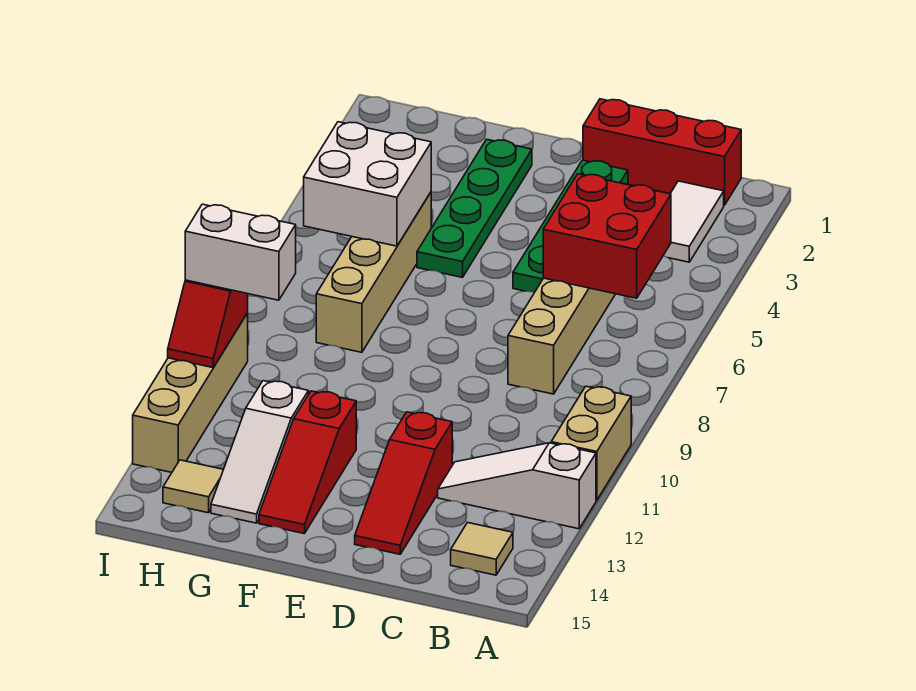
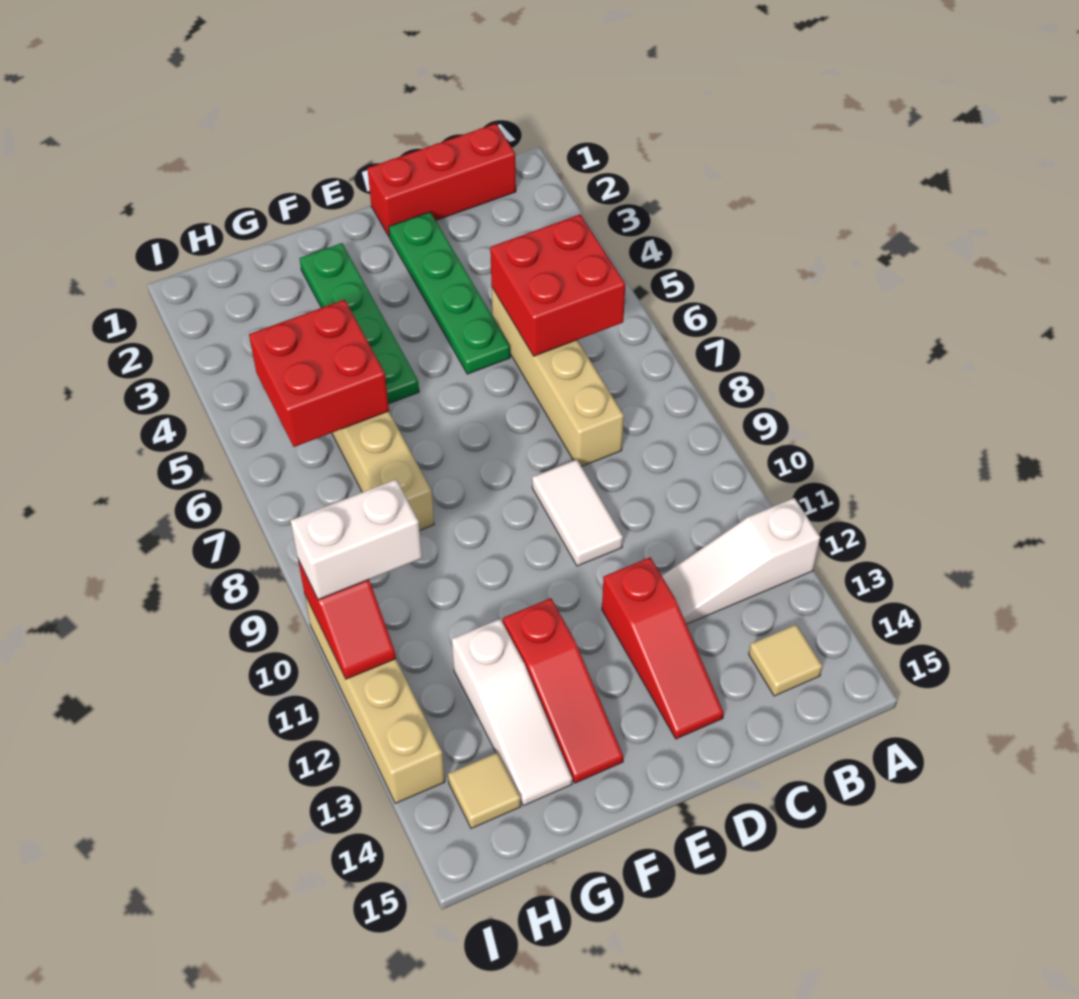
tan 1x2 brick [551,386,631,500] -> none
white 1x2 tile [663,181,724,262] -> white 1x2 tile moved to [532,460,623,566]
white 2x2 brick [304,122,431,246] -> red 2x2 brick [249,300,389,447]

